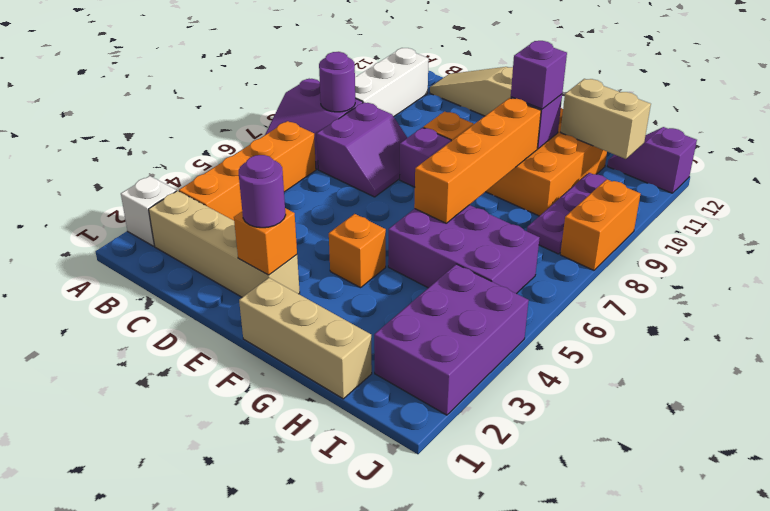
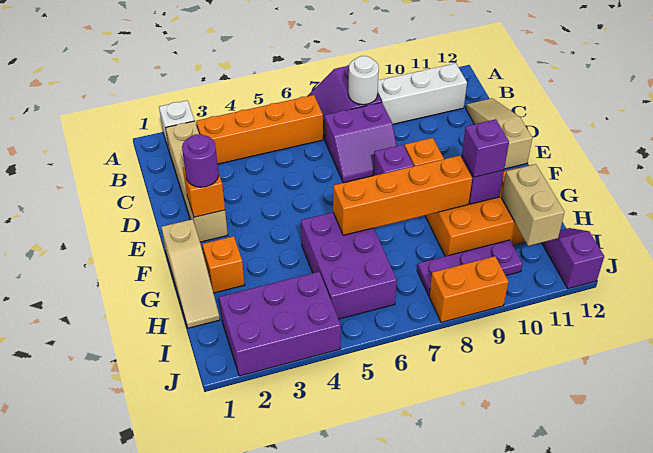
purple 1x1 round brick [319,52,355,112] -> white 1x1 round brick [348,56,379,105]
tan 1x3 brick [239,278,372,399] -> tan 1x3 slope [161,219,220,328]
orange 1x1 brick [329,214,386,288] -> orange 1x1 brick moved to [202,236,245,293]

